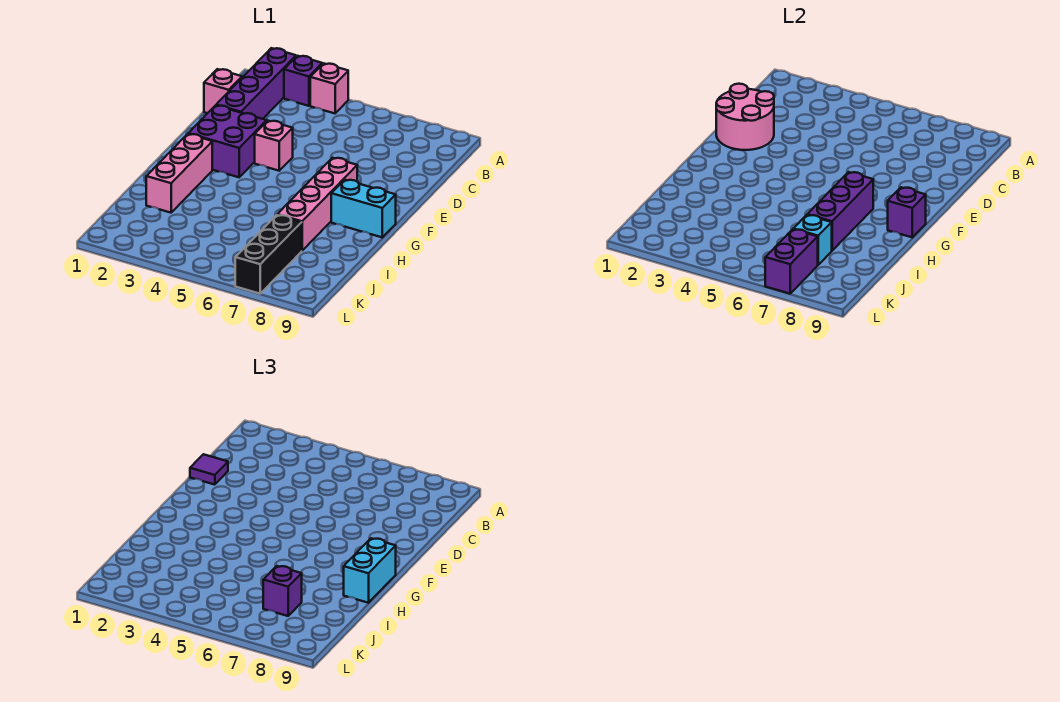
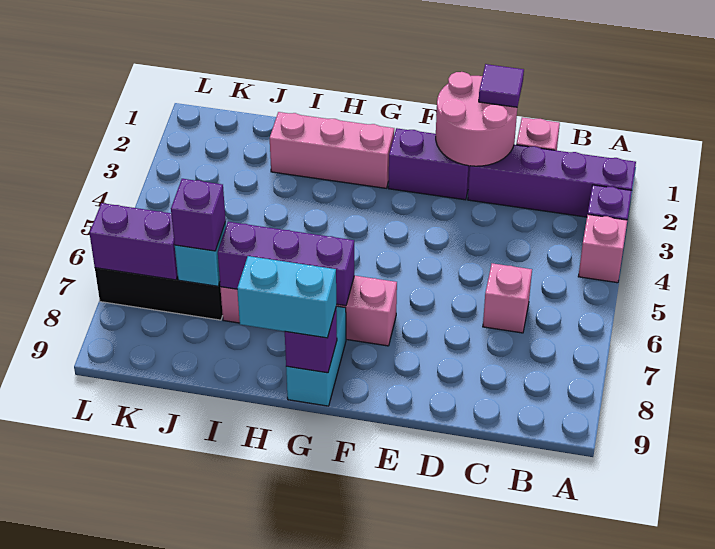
purple 2x2 brick [188,105,267,177] -> purple 1x2 brick [388,128,470,200]
pink 1x1 brick [255,121,293,171] -> pink 1x1 brick moved to [483,263,532,333]

